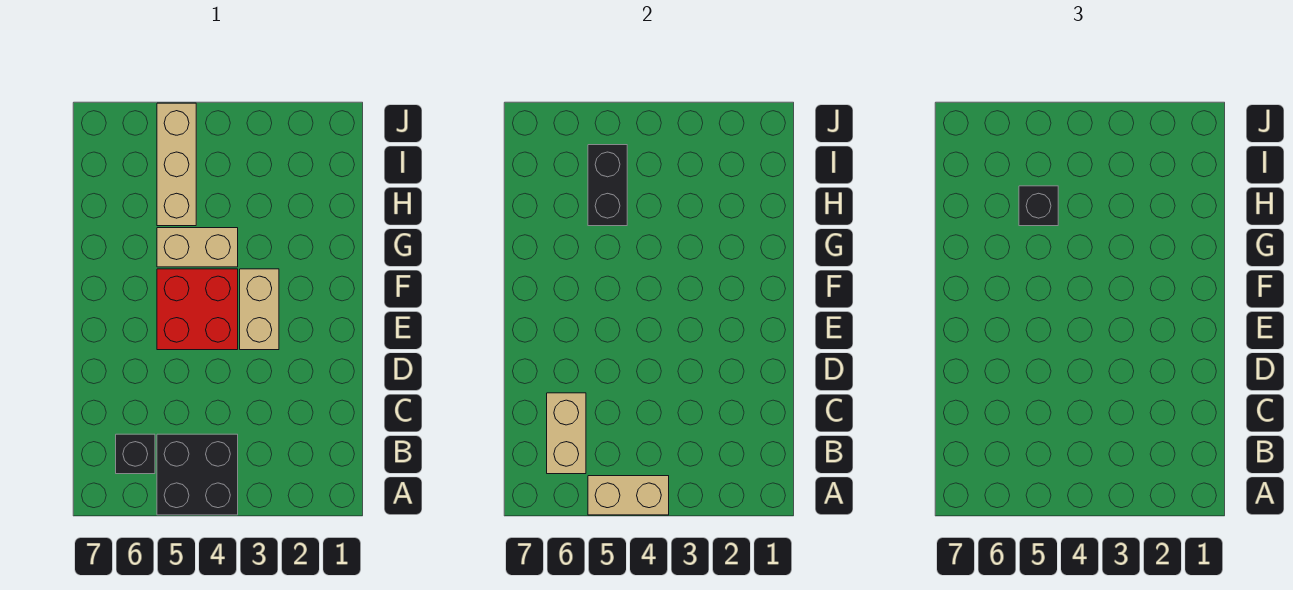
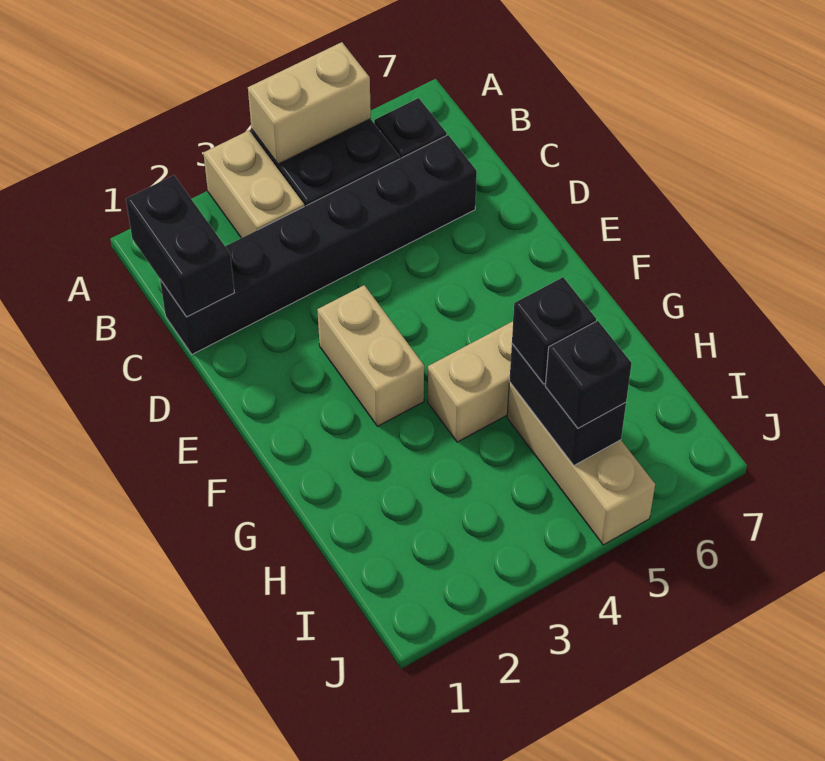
none -> black 1x2 brick [126,175,234,317]
tan 1x2 brick [547,393,586,474] -> tan 1x2 brick moved to [203,131,304,238]
none -> black 1x6 brick [160,135,477,354]
red 2x2 brick [157,269,238,350] -> none
none -> black 1x1 brick [545,321,632,428]

